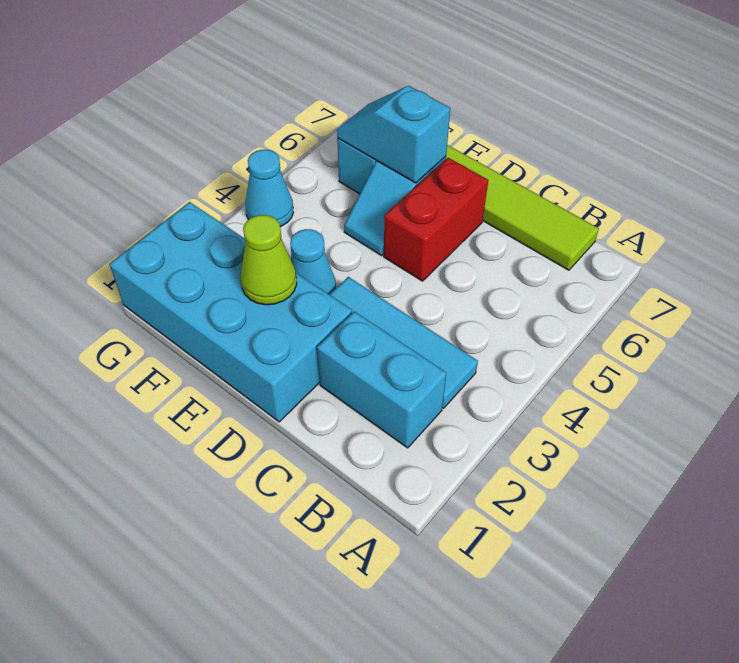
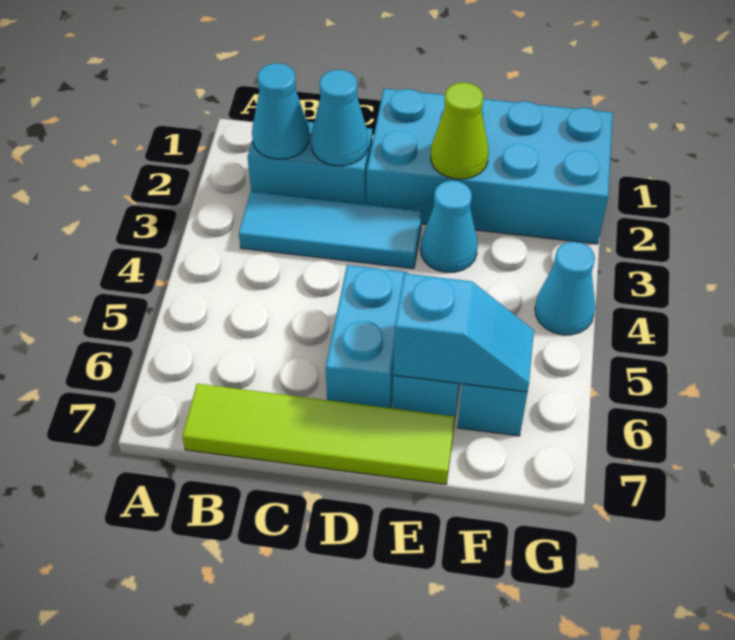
none -> cyan 1x1 cone [252,63,309,159]
none -> cyan 1x1 cone [311,70,368,166]
red 1x2 brick [384,158,488,281] -> cyan 1x2 brick [326,265,408,408]

